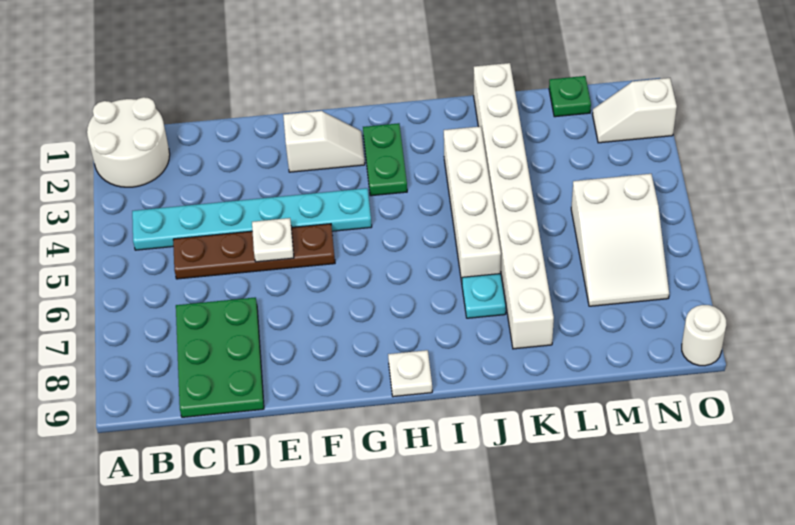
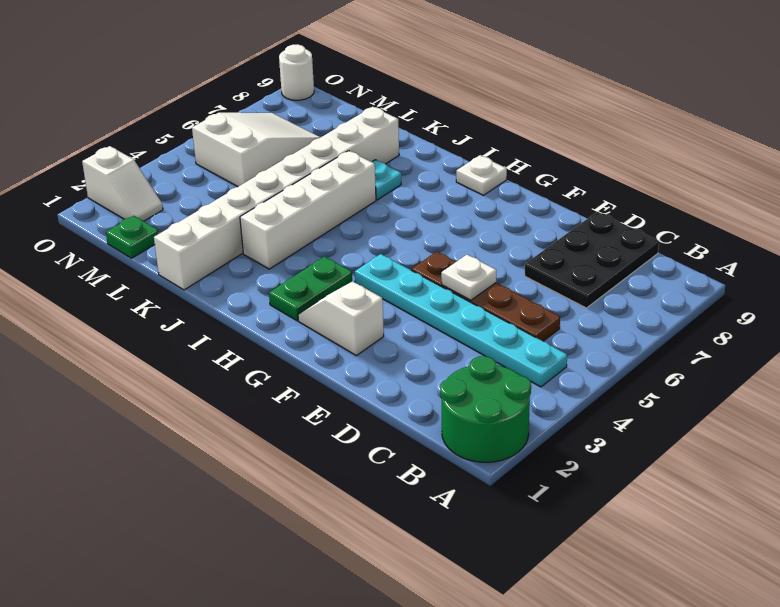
white 2x2 round brick [87,97,170,187] -> green 2x2 round brick [440,356,531,462]
green 2x3 plate [176,297,264,417] -> black 2x3 plate [525,212,659,308]

